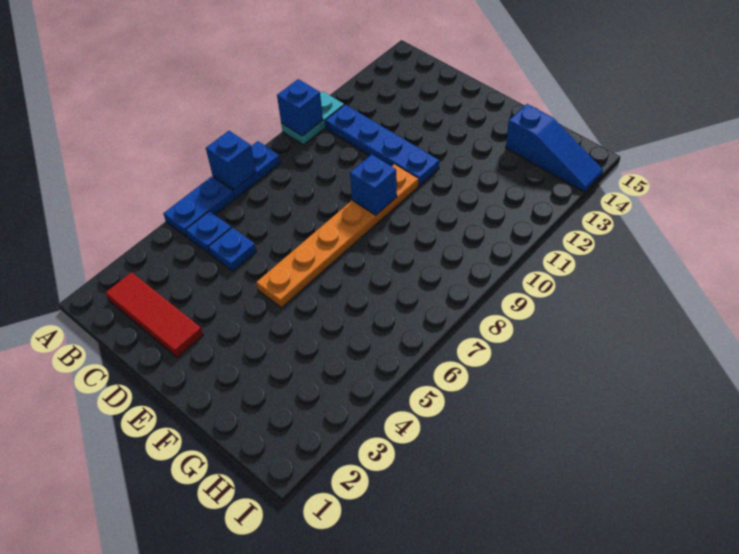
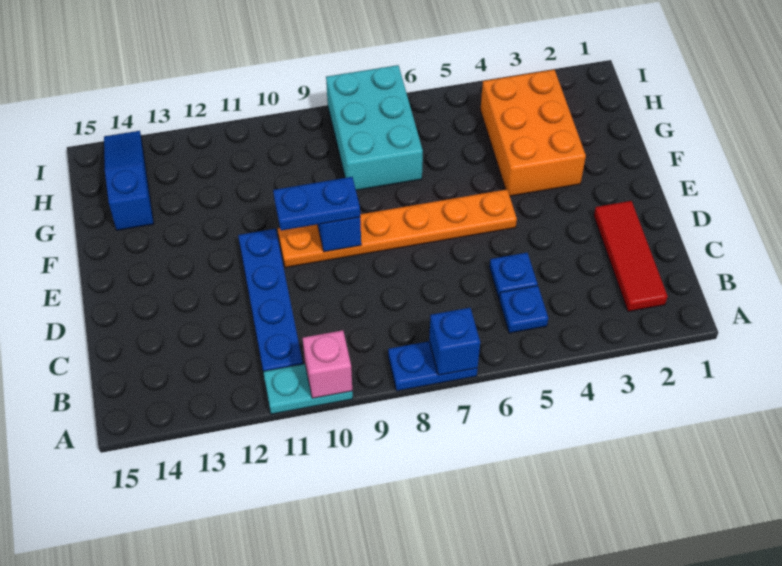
blue 1x2 plate [163,177,234,237] -> blue 1x2 plate moved to [273,177,360,231]
blue 1x1 brick [277,79,323,136] -> pink 1x1 brick [303,330,352,398]
none -> orange 2x3 brick [480,70,586,196]
none -> cyan 2x3 brick [326,65,423,190]

